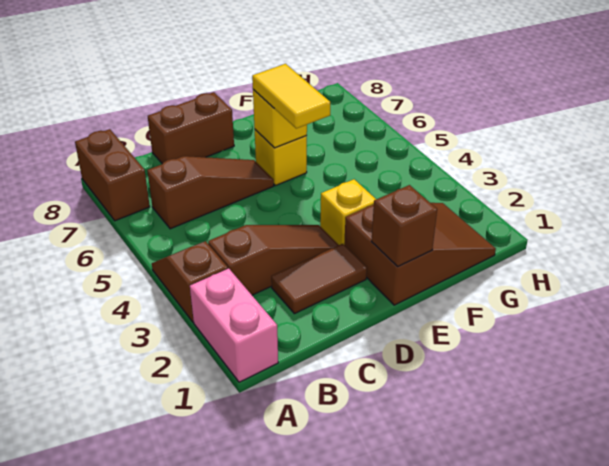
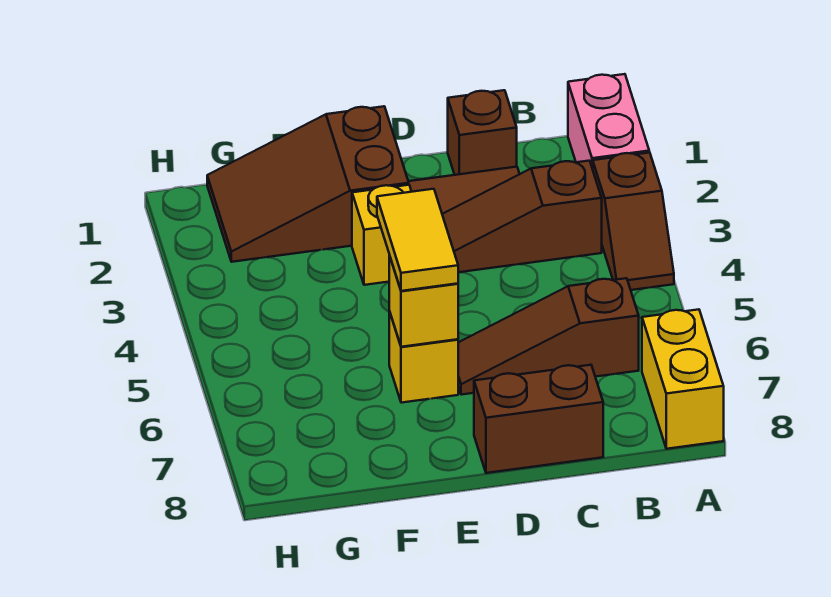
brown 1x2 brick [75,129,150,221] -> yellow 1x2 brick [642,309,724,449]
brown 1x1 brick [371,185,437,267] -> brown 1x1 brick moved to [448,90,517,175]

